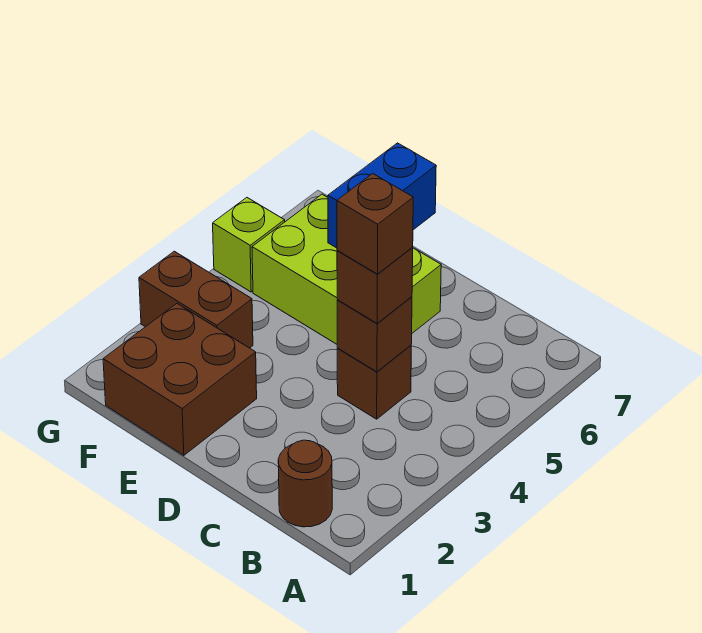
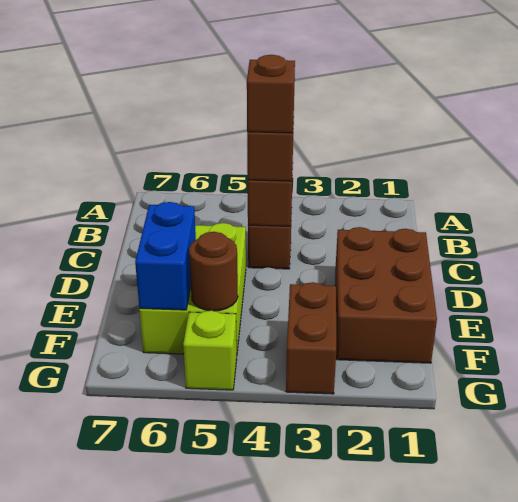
brown 1x1 round brick [278,440,332,527] -> brown 1x1 round brick moved to [189,232,238,311]
brown 2x2 brick [103,304,257,455] -> brown 2x3 brick [335,227,437,363]
blue 1x2 brick [328,143,436,248] -> blue 1x2 brick turned to [135,202,196,310]

